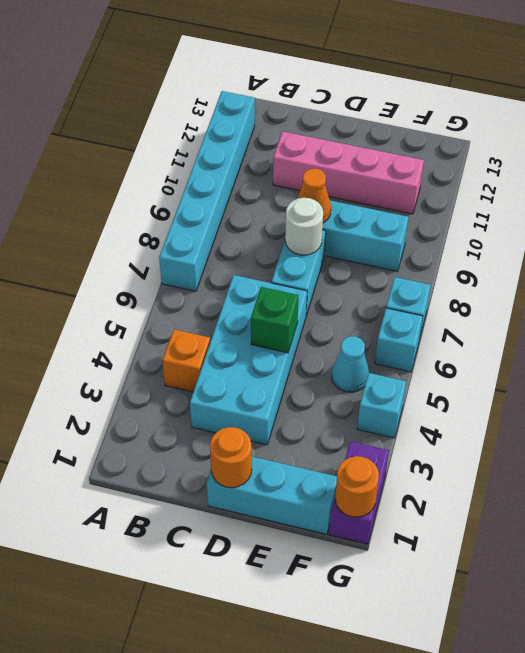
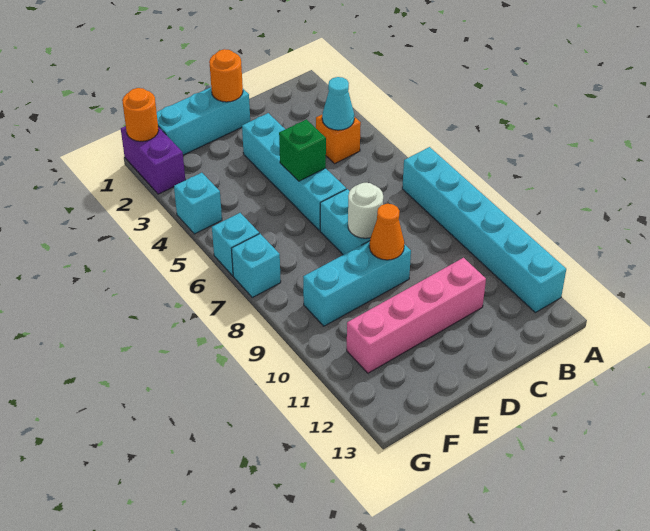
cyan 2x4 brick [190,275,307,445] -> cyan 1x4 brick [242,113,346,231]
cyan 1x1 cone [332,336,369,392] -> cyan 1x1 cone moved to [322,77,354,130]

